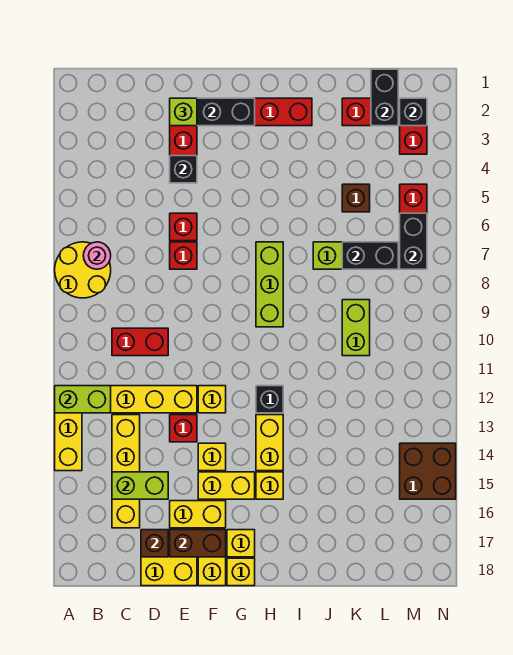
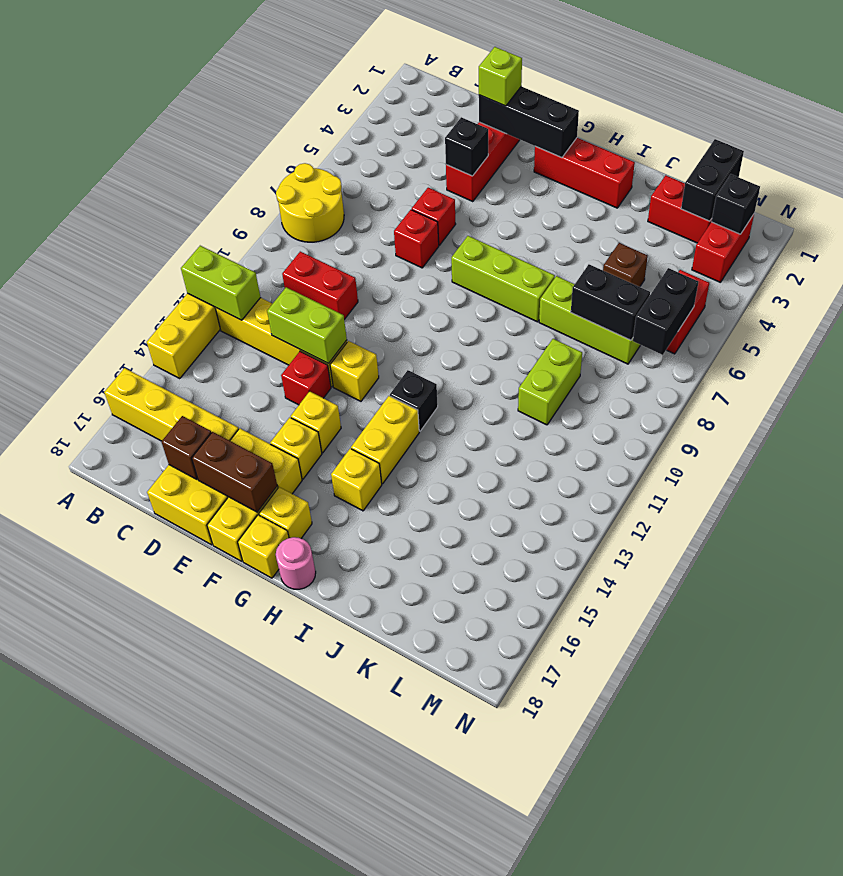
pink 1x1 round brick [83,242,111,269] -> pink 1x1 round brick moved to [276,537,316,589]
yellow 1x4 brick [112,415,140,528] -> yellow 1x4 brick turned to [104,368,239,441]
lime 1x2 brick [112,472,168,499] -> lime 1x2 brick moved to [267,287,347,364]
yellow 1x2 brick [198,472,255,499] -> yellow 1x1 brick [270,417,322,479]
lime 1x3 brick [256,242,283,327] -> lime 1x3 brick turned to [451,236,555,322]
brown 2x2 brick [400,443,456,499] -> none

